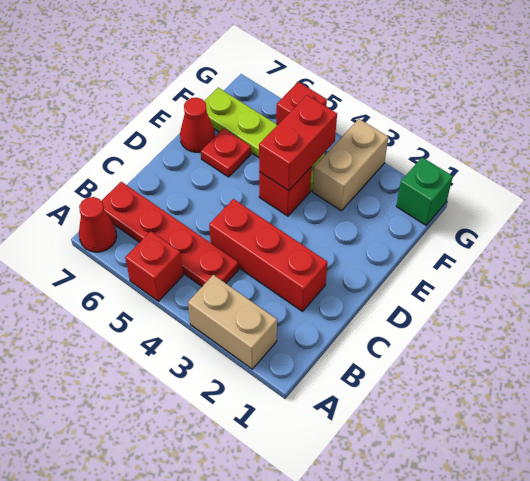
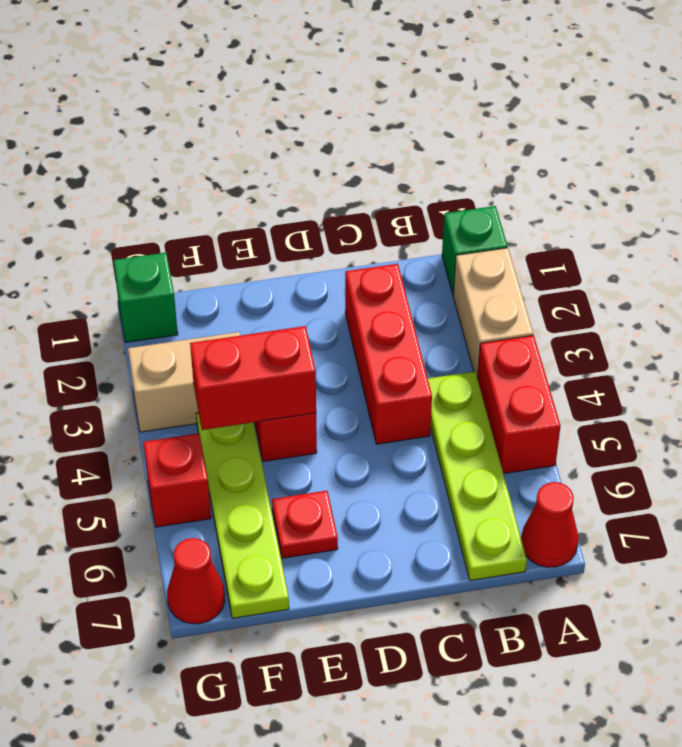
none -> green 1x1 brick [442,206,507,294]
red 1x1 brick [125,231,183,301] -> red 1x2 brick [477,335,561,474]
red 1x4 plate [101,182,239,286] -> lime 1x4 plate [428,371,527,581]
red 1x1 cone [180,98,215,152] -> red 1x1 cone moved to [167,538,225,624]

